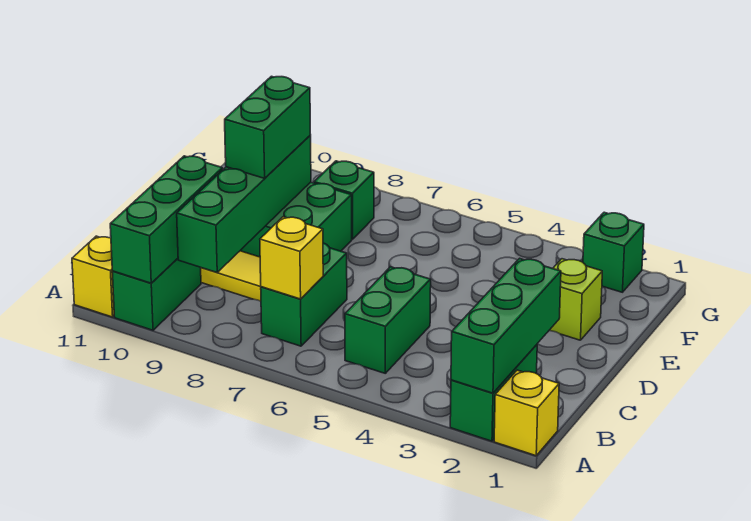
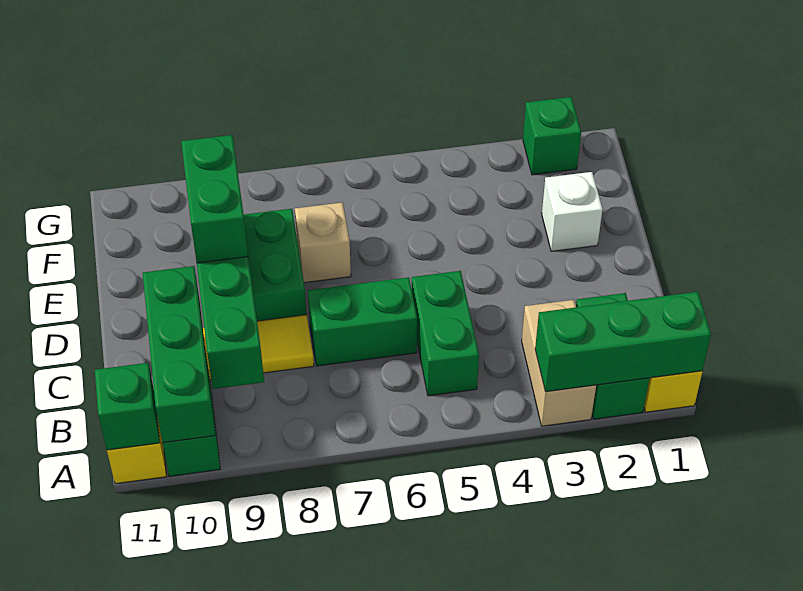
green 1x3 brick [451,258,561,393] -> green 1x3 brick turned to [535,292,711,392]
none -> tan 1x2 brick [522,300,596,426]
green 1x2 brick [261,243,347,346] -> green 1x2 brick turned to [308,277,417,366]
yellow 1x1 brick [260,217,323,299] -> none
lime 1x1 brick [549,259,602,340] -> white 1x1 brick [542,172,603,251]
none -> tan 1x1 brick [295,202,351,283]
green 1x1 brick [314,161,374,239] -> green 1x1 brick moved to [95,363,160,450]

